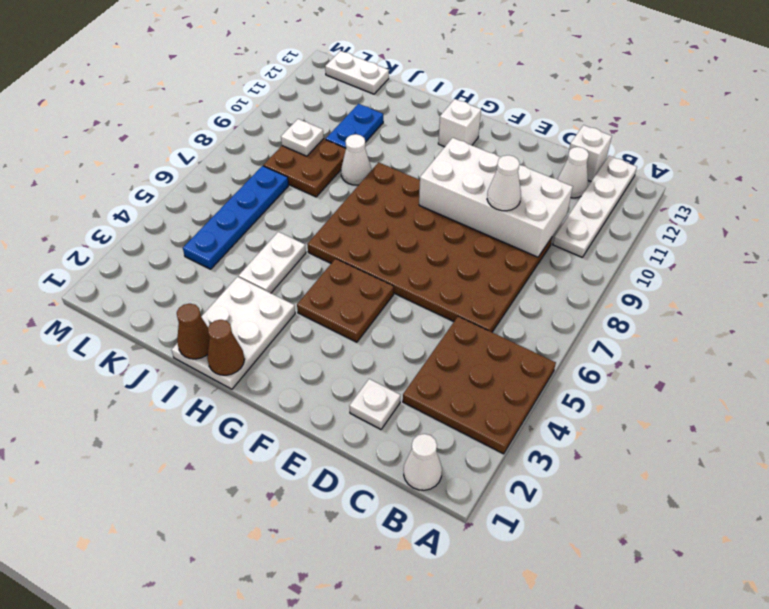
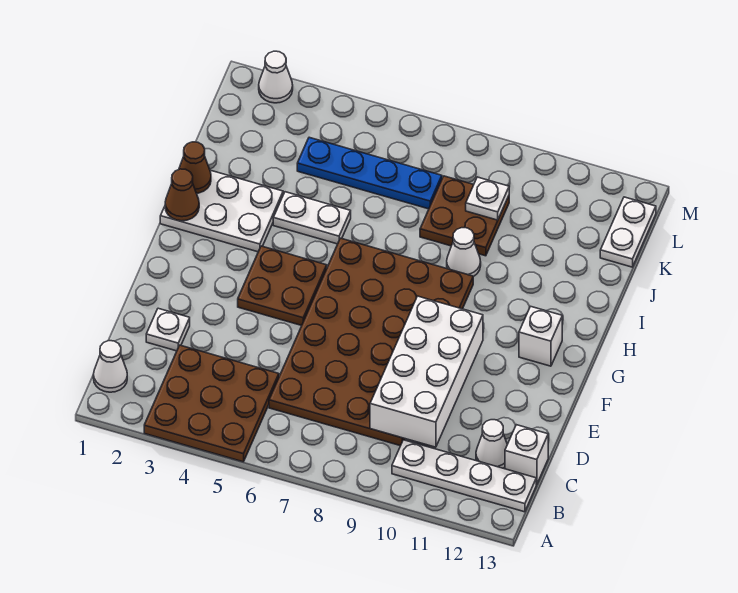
white 1x1 cone [487,155,521,211] -> white 1x1 cone moved to [259,51,293,103]
blue 1x2 plate [326,104,383,148] -> none

